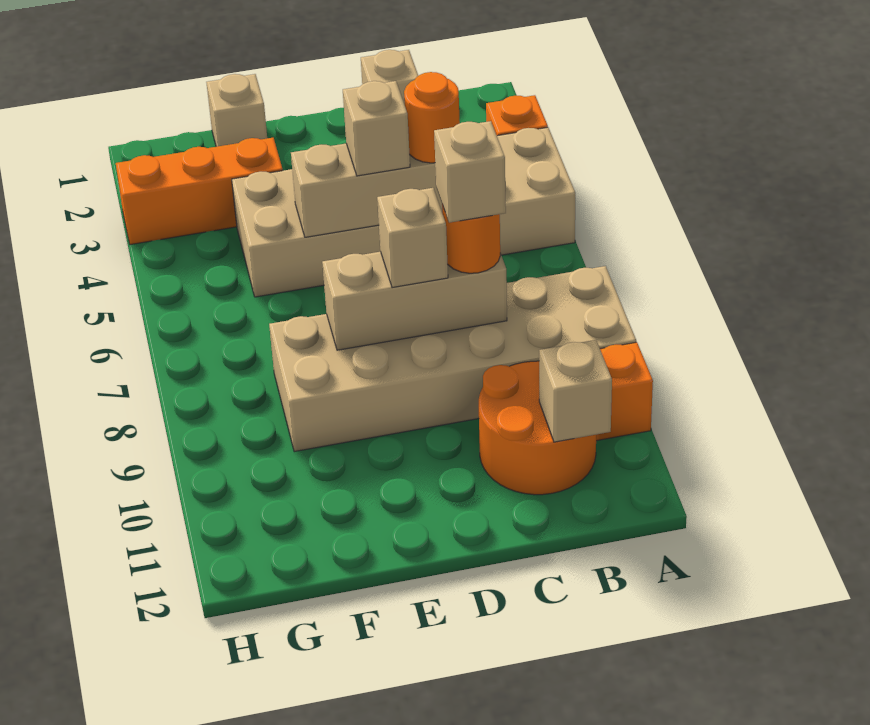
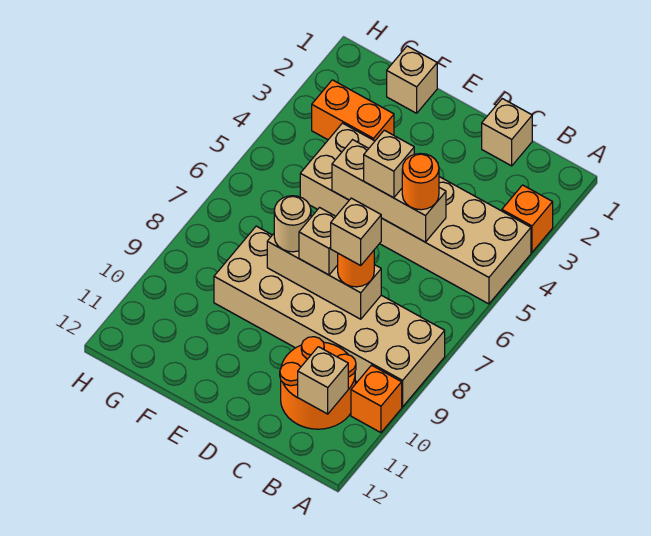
none -> tan 1x1 round brick [274,196,311,252]
orange 1x3 brick [116,138,283,245] -> orange 1x2 brick [312,80,394,141]

